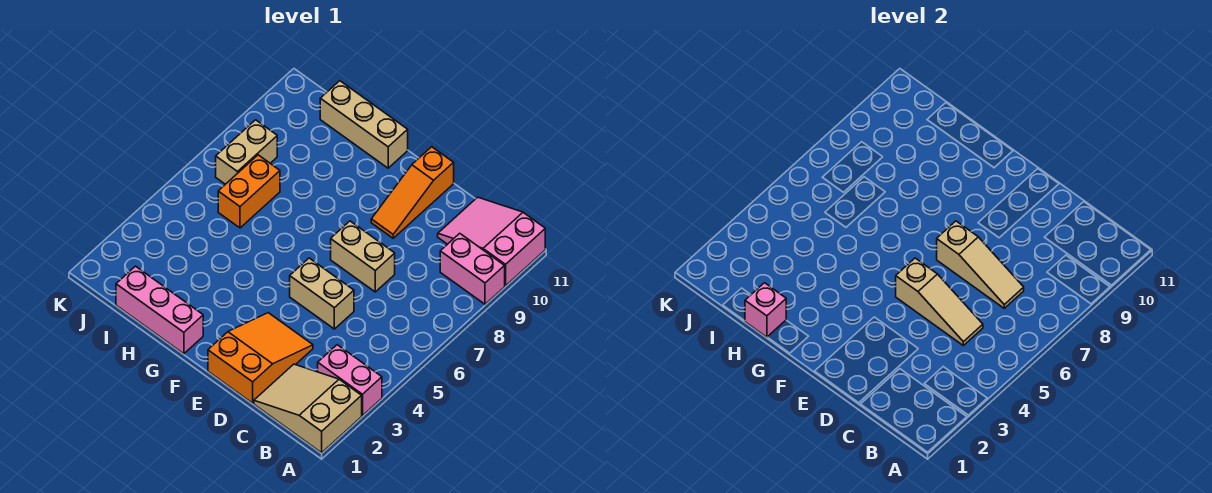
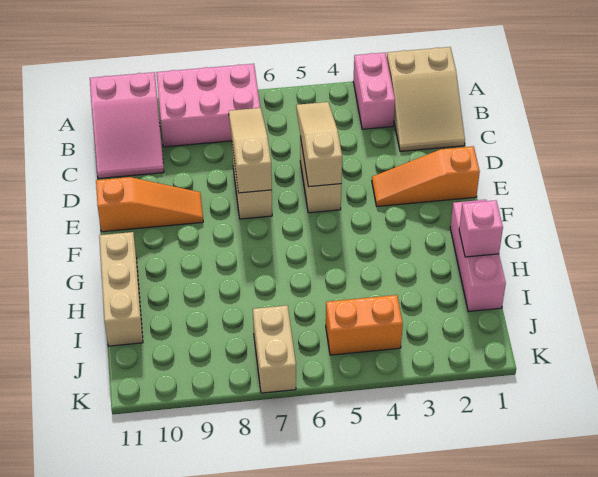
pink 1x2 brick [440,233,505,304] -> pink 2x3 brick [156,64,260,147]
orange 2x3 slope [208,313,313,403] -> orange 1x3 slope [372,146,480,206]
orange 1x2 brick [218,155,280,228] -> orange 1x2 brick moved to [326,295,403,355]
tan 1x2 brick [216,120,277,184] -> tan 1x2 brick turned to [253,305,296,393]

